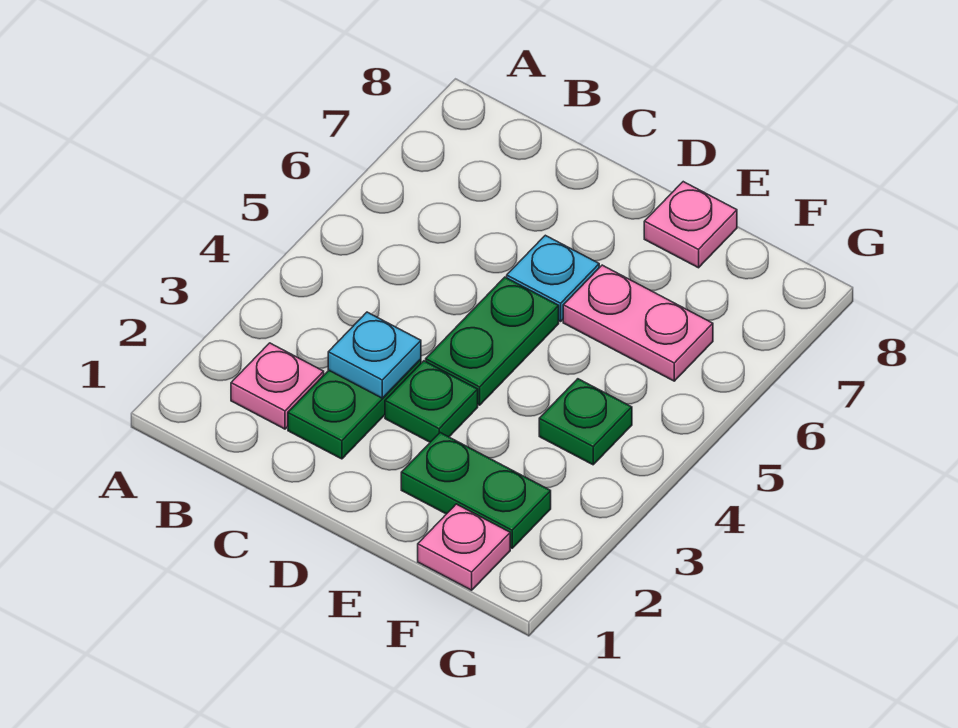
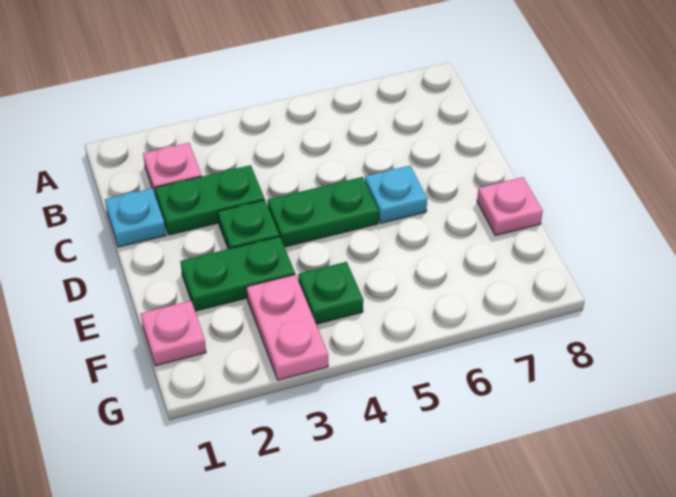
cyan 1x1 plate [328,312,421,398] -> cyan 1x1 plate moved to [105,188,166,247]
green 1x2 plate [401,433,551,548] -> green 1x2 plate turned to [180,236,295,311]
pink 1x2 plate [563,265,713,381] -> pink 1x2 plate moved to [246,275,328,380]

